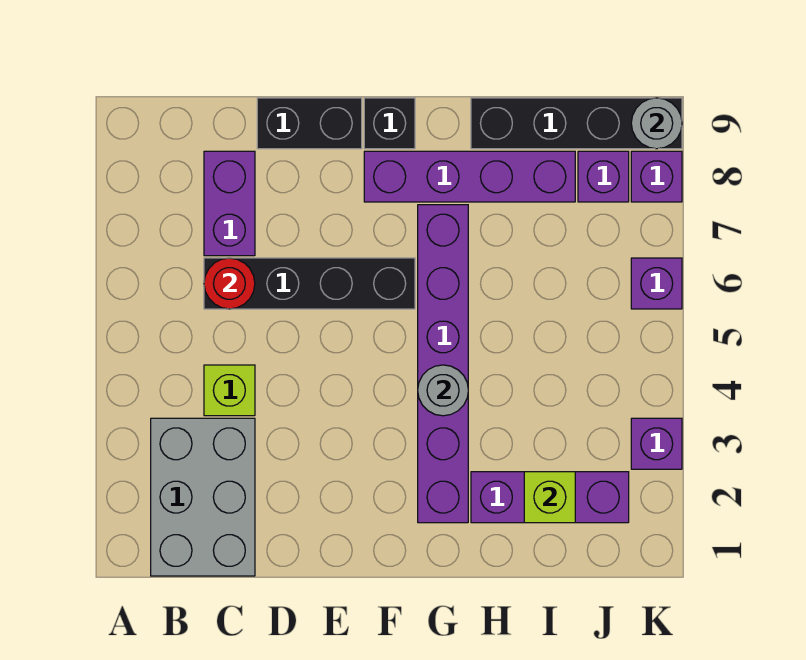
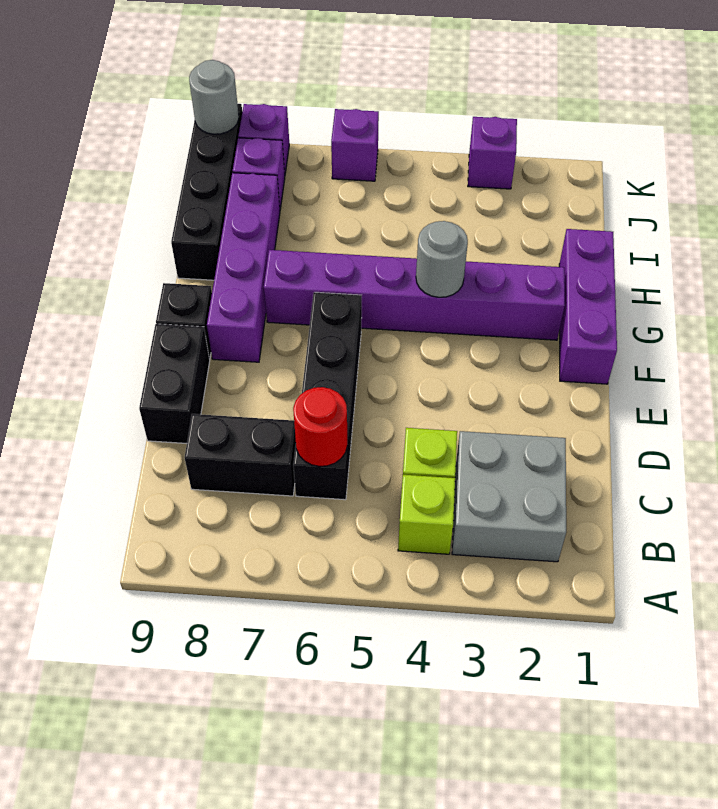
grey 2x3 brick [151,418,255,576] -> grey 2x2 brick [452,431,566,562]
purple 1x2 brick [204,151,255,256] -> black 1x2 brick [185,414,296,496]
purple 1x3 brick [471,472,629,523] -> purple 1x3 brick moved to [559,229,617,384]
lime 1x1 brick [524,472,575,523] -> lime 1x1 brick moved to [398,475,455,554]

